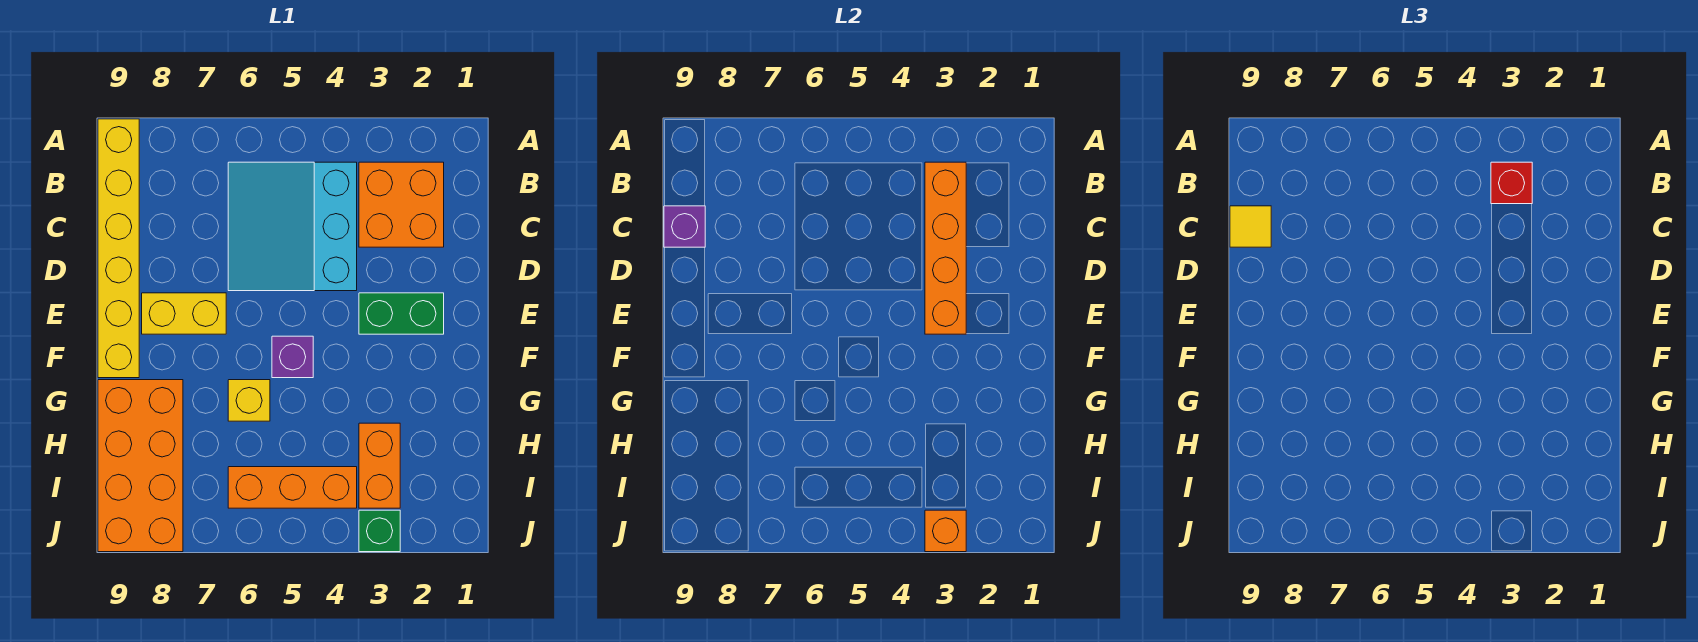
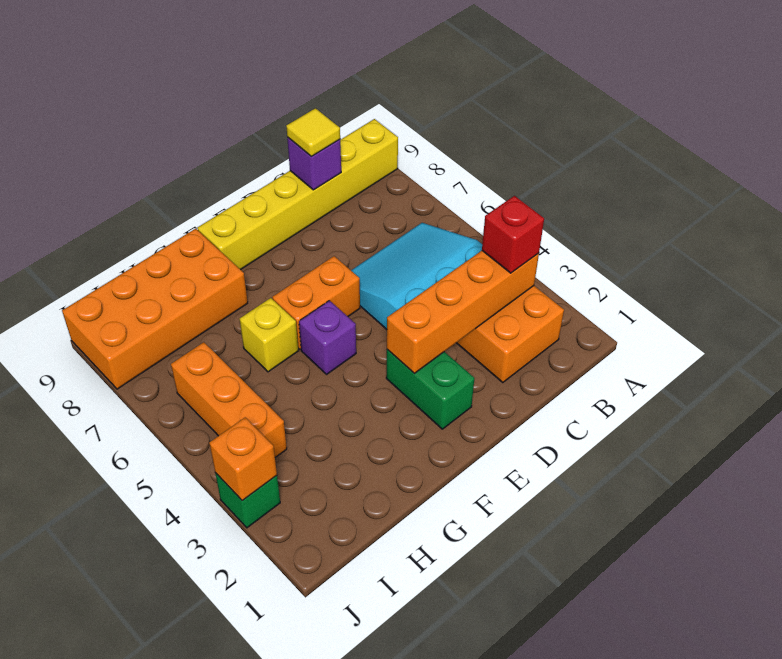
yellow 1x2 brick [142,293,226,334] -> none
orange 1x2 brick [359,423,400,508] -> orange 1x2 brick moved to [272,256,360,350]

